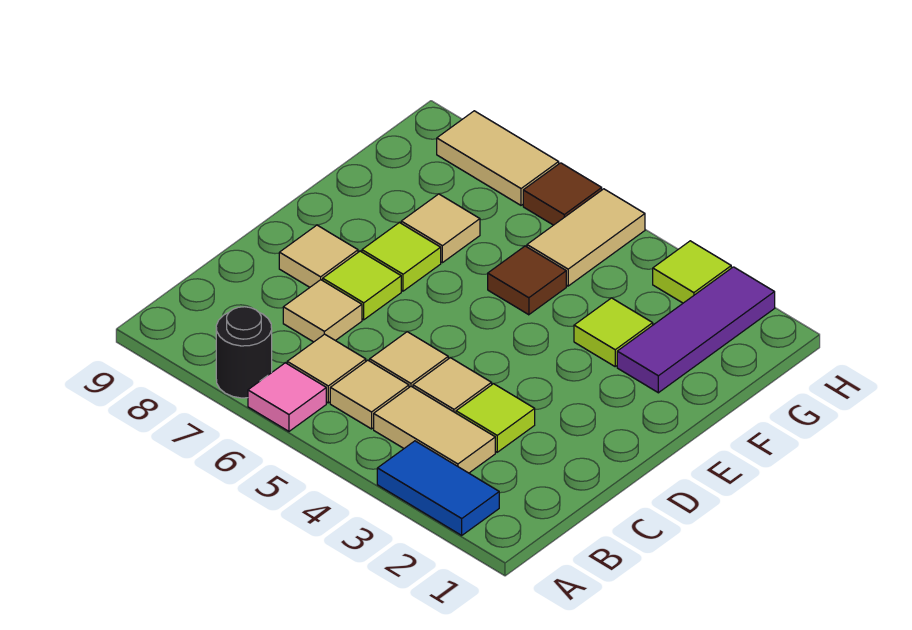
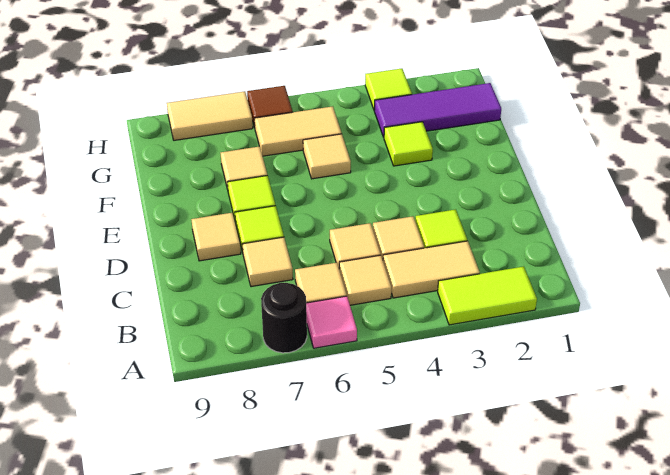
blue 1x2 tile [377,441,499,535] -> lime 1x2 tile [438,267,537,325]
purple 1x3 tile [617,267,775,393] -> purple 1x3 tile turned to [374,83,501,137]
brown 1x1 tile [488,246,566,315] -> tan 1x1 tile [303,134,351,179]
tan 1x2 tile [527,189,645,286] -> tan 1x2 tile turned to [254,106,342,156]

